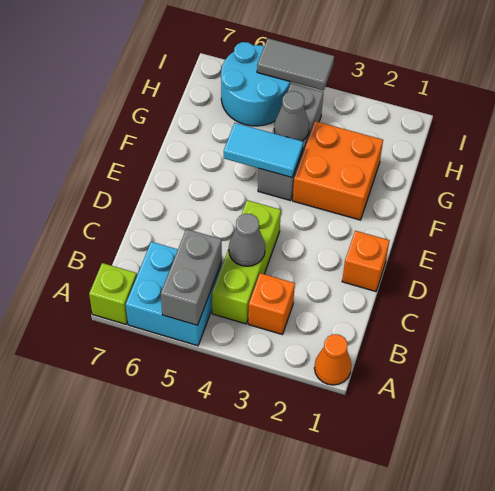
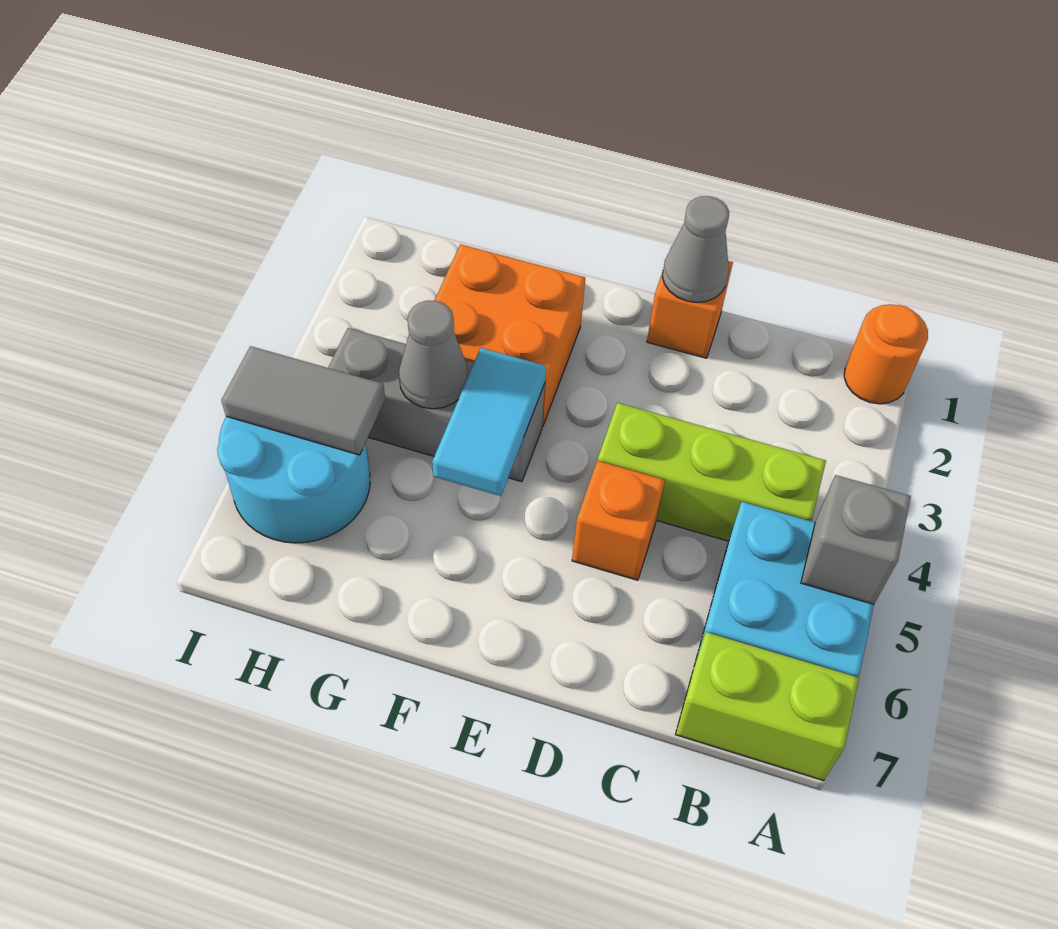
orange 1x1 cone [314,334,352,385] -> orange 1x1 round brick [844,304,928,404]
grey 1x2 brick [161,229,222,325] -> grey 1x1 brick [801,475,911,604]
lime 1x1 brick [89,263,137,324] -> lime 1x2 brick [676,632,859,781]
orange 1x1 brick [248,273,295,334] -> orange 1x1 brick moved to [572,461,665,580]
grey 1x1 cone [229,214,265,266] -> grey 1x1 cone moved to [662,196,729,302]
grey 1x2 tile [257,38,334,90] -> grey 1x2 tile turned to [221,346,385,455]

